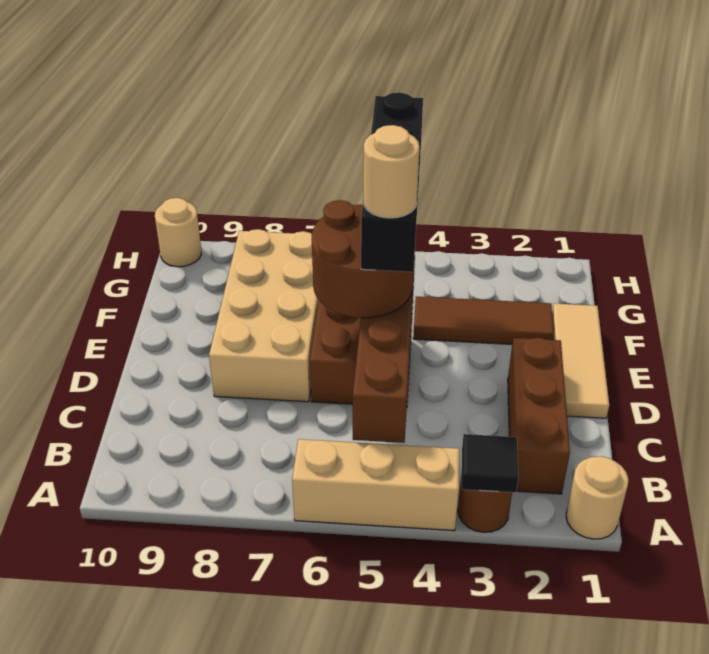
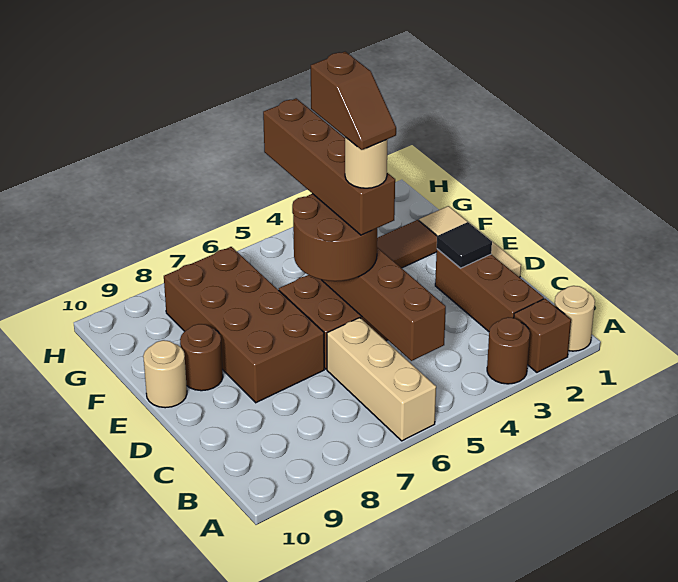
none -> brown 1x1 brick [514,299,571,372]
black 1x1 tile [462,434,518,493] -> black 1x1 tile moved to [437,222,492,268]
tan 1x3 brick [292,439,459,531] -> tan 1x3 brick turned to [327,318,436,441]
black 1x4 brick [361,92,423,272] -> brown 1x4 brick [263,98,395,235]
none -> brown 1x2 slope [311,52,396,150]
tan 2x4 brick [209,229,319,402] -> brown 2x4 brick [164,247,324,403]
none -> brown 1x1 round brick [180,324,223,391]
tan 1x1 round brick [155,198,201,267] -> tan 1x1 round brick moved to [143,340,187,408]

